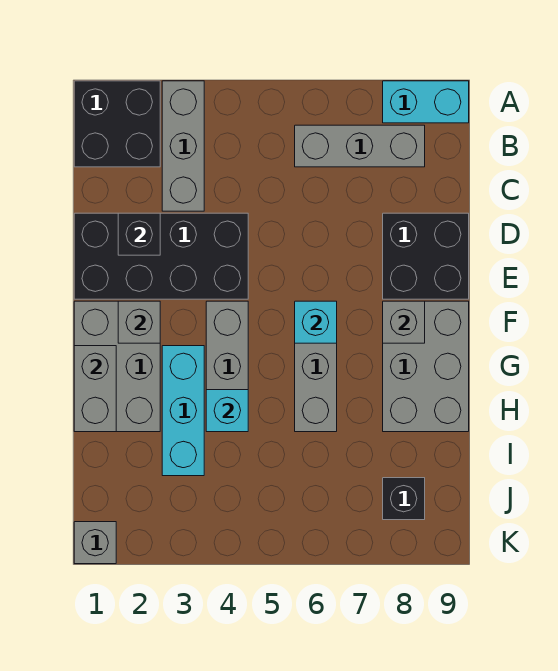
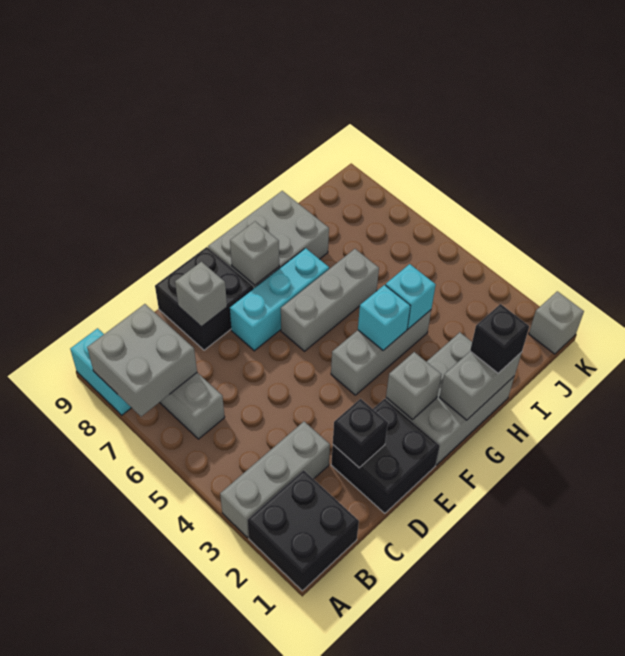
none -> grey 2x2 brick [87,304,197,417]
black 2x4 brick [74,213,248,299] -> black 2x2 brick [331,399,440,513]
none -> grey 1x1 brick [175,262,227,327]
cyan 1x1 brick [295,301,337,343] -> cyan 1x1 brick moved to [358,285,410,350]
cyan 1x3 brick [162,346,204,476] -> cyan 1x3 brick moved to [230,248,329,351]
black 1x1 brick [383,478,425,520] -> black 1x1 brick moved to [470,304,529,373]

